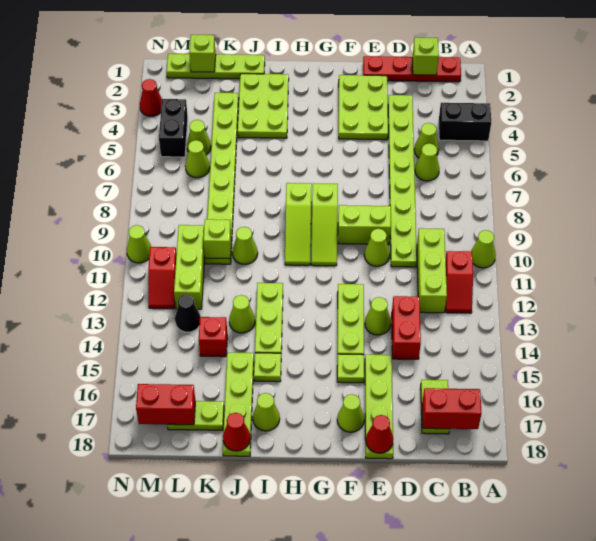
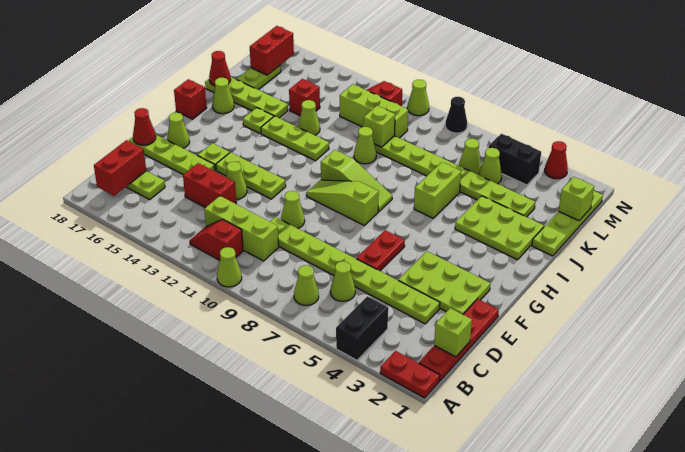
none -> red 1x2 plate [380,351,440,398]
lime 1x1 cone [414,123,439,158] -> lime 1x1 cone moved to [294,265,319,305]
none -> red 1x2 plate [356,230,405,271]
lime 1x2 brick [338,205,391,244] -> lime 1x2 brick moved to [414,162,461,218]
lime 1x3 slope [285,183,311,265] -> lime 1x3 slope turned to [321,150,392,212]
none -> red 1x1 brick [174,79,207,119]
black 1x1 cone [175,294,200,332] -> black 1x1 cone moved to [445,97,467,133]

